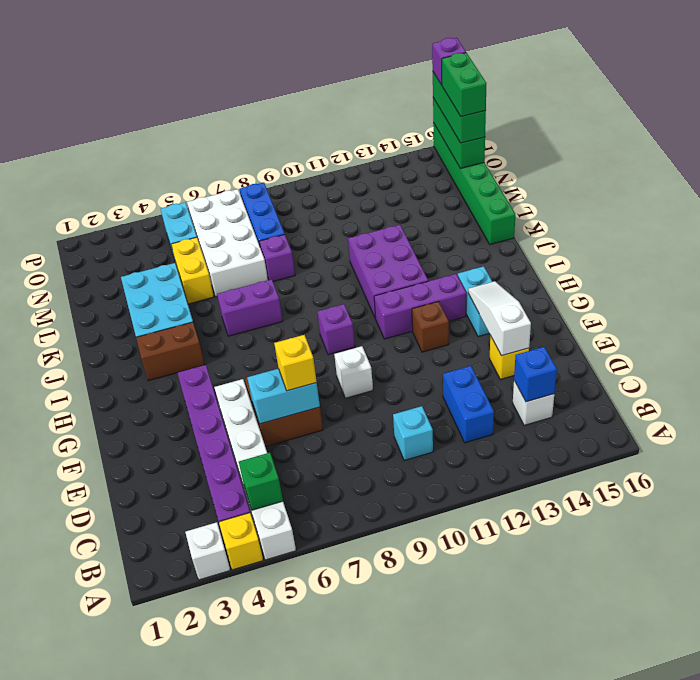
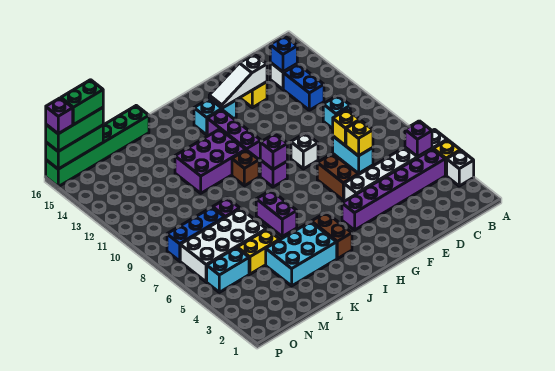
green 1x1 brick [239,453,283,510] -> purple 1x1 brick [405,121,432,157]
blue 1x2 brick [443,366,494,443] -> blue 1x2 brick turned to [283,64,324,110]
none -> yellow 1x1 brick [346,120,373,156]
brown 1x1 brick [412,301,449,352] -> brown 1x1 brick moved to [232,150,259,186]
none -> purple 1x1 brick [260,134,287,169]

